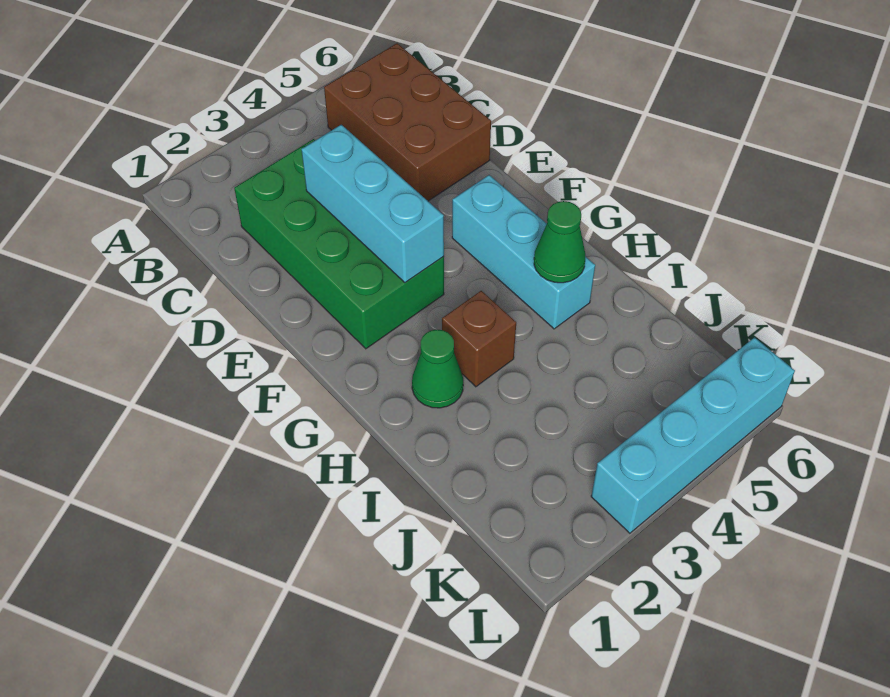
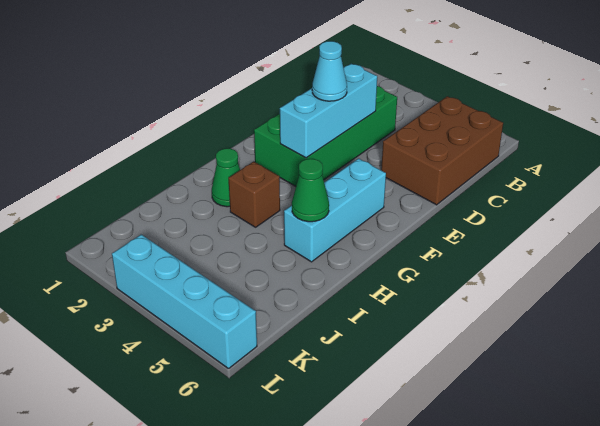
none -> cyan 1x1 cone [312,41,347,101]

